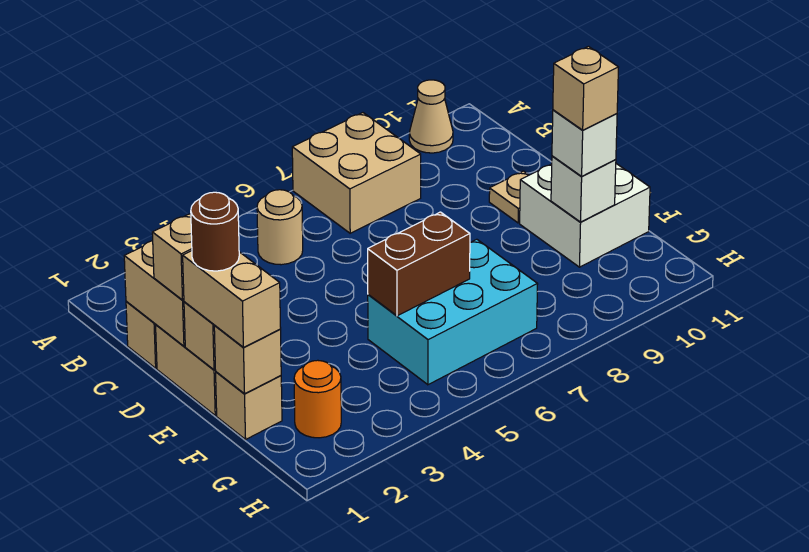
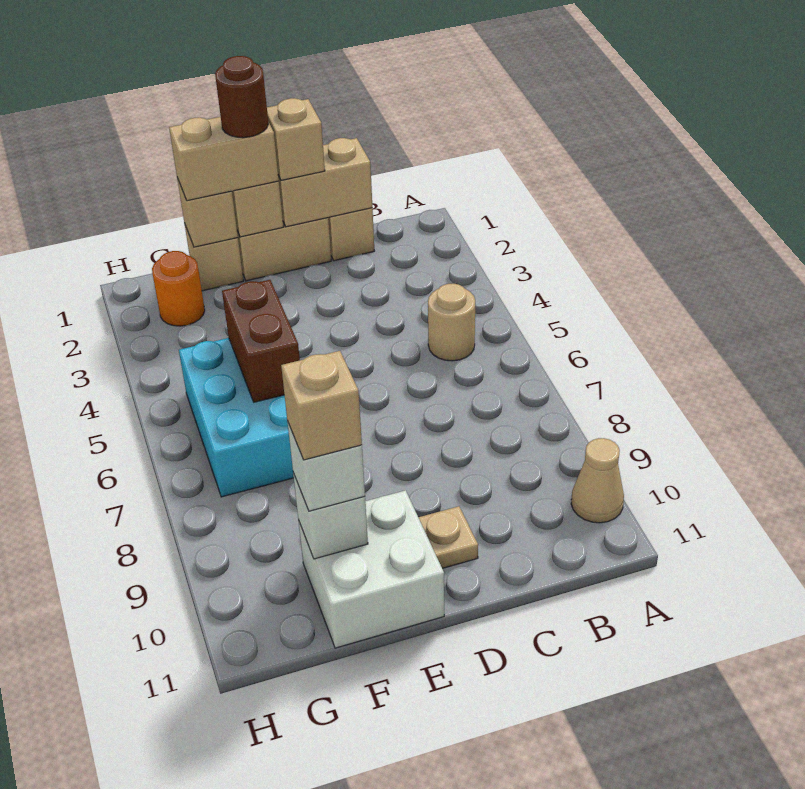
tan 2x2 brick [292,113,421,233] -> none

